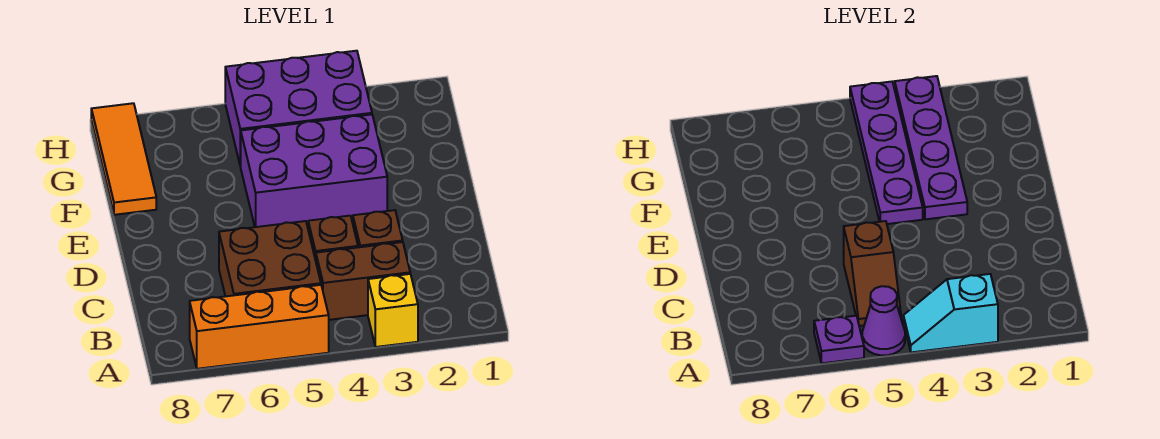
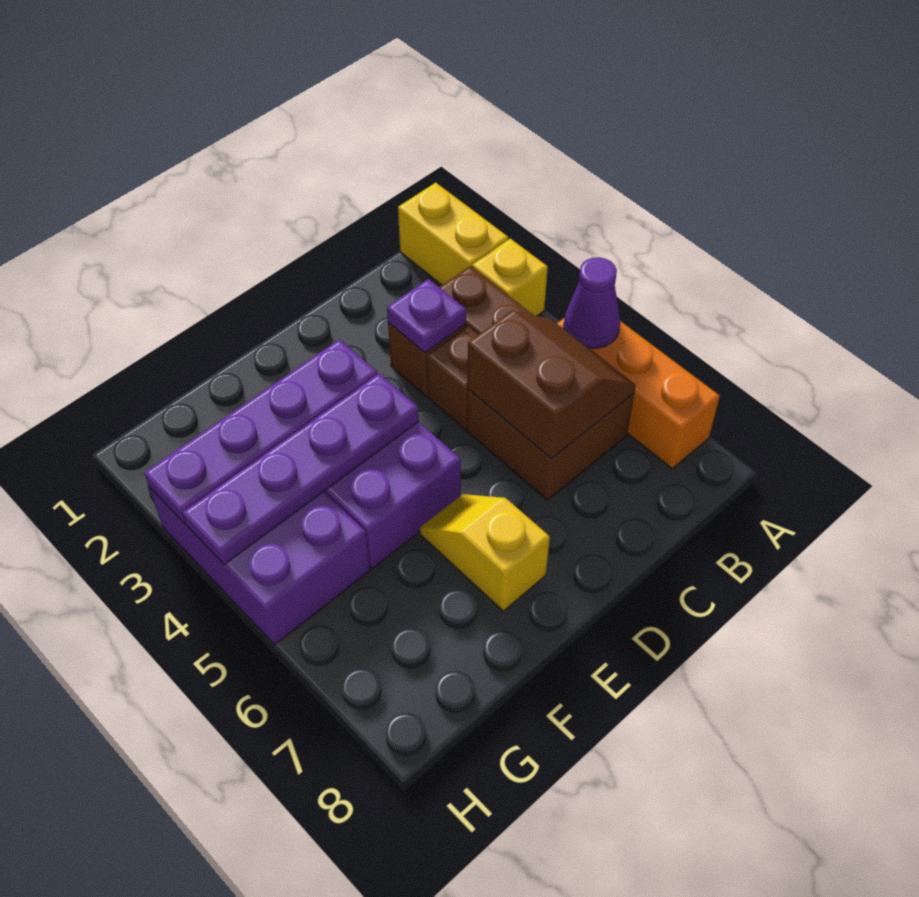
none -> yellow 1x2 brick [398,183,509,285]
cyan 1x2 slope [903,274,998,352] -> none
purple 1x1 plate [814,316,864,363] -> purple 1x1 plate moved to [387,279,466,353]
brown 1x2 slope [844,221,901,326] -> brown 2x2 slope [468,311,636,459]
none -> yellow 1x2 slope [420,494,550,611]
orange 1x3 tile [91,103,156,215] -> none

